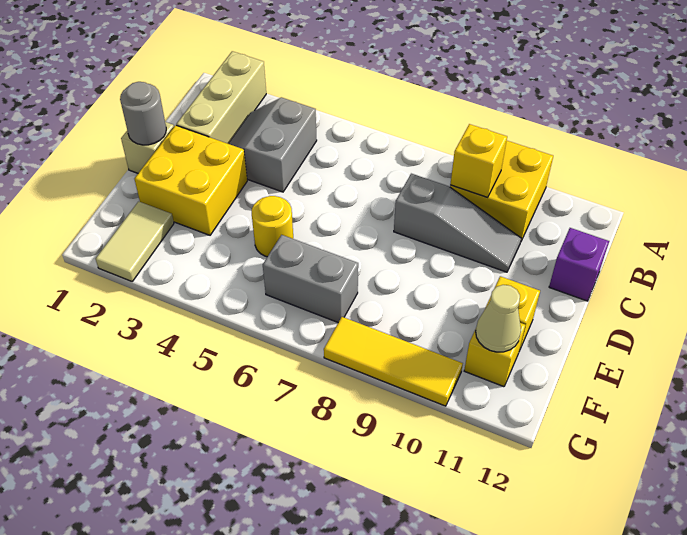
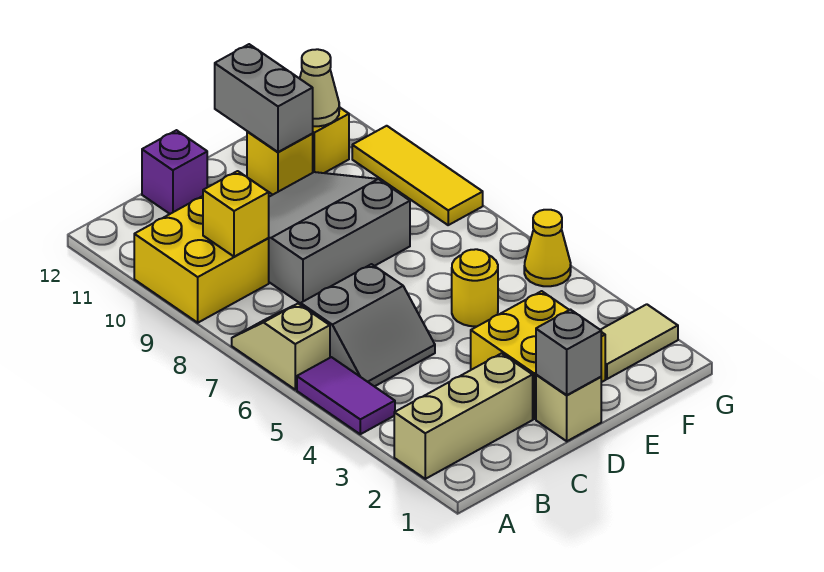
none -> purple 1x2 tile [297,357,395,434]
none -> tan 1x2 slope [232,304,330,390]
grey 2x2 slope [228,97,317,192] -> grey 2x2 slope moved to [301,264,435,387]
grey 1x3 slope [394,174,521,272] -> grey 3x3 slope [268,172,410,304]
grey 1x1 round brick [120,82,166,145] -> grey 1x1 brick [536,310,601,395]
grey 1x2 brick [263,235,358,322] -> grey 1x2 brick moved to [215,44,313,152]
none -> yellow 1x1 cone [524,210,571,286]

